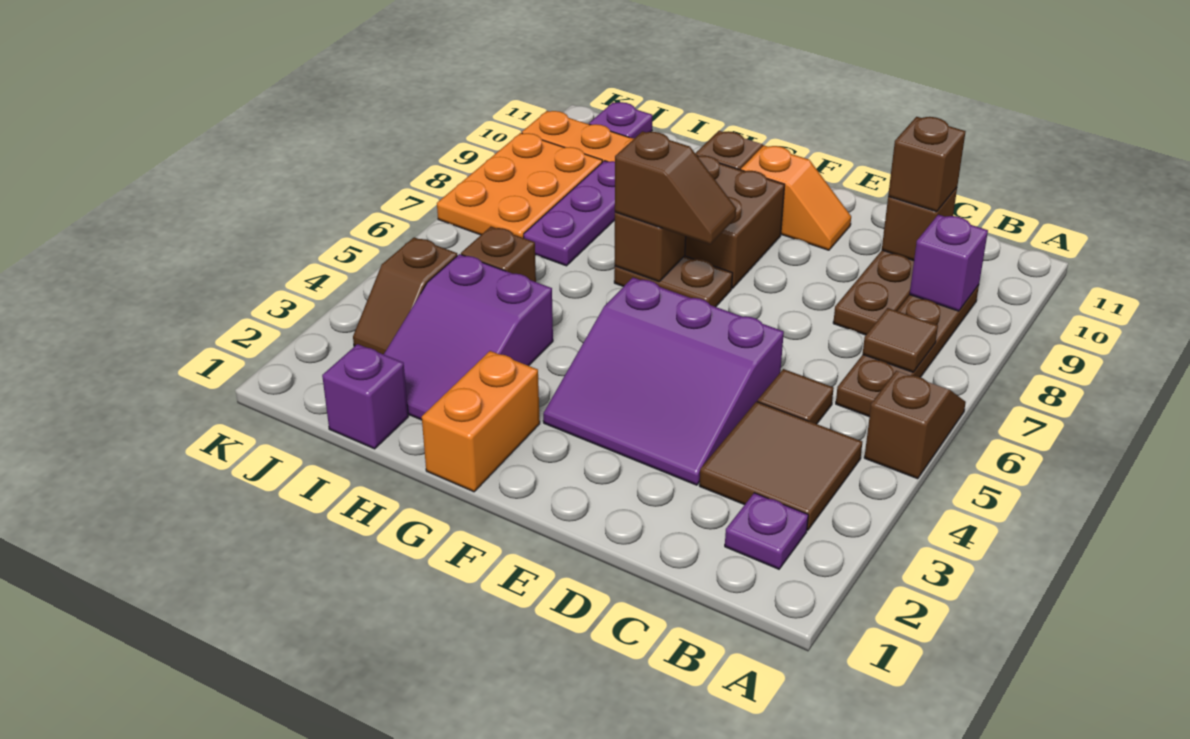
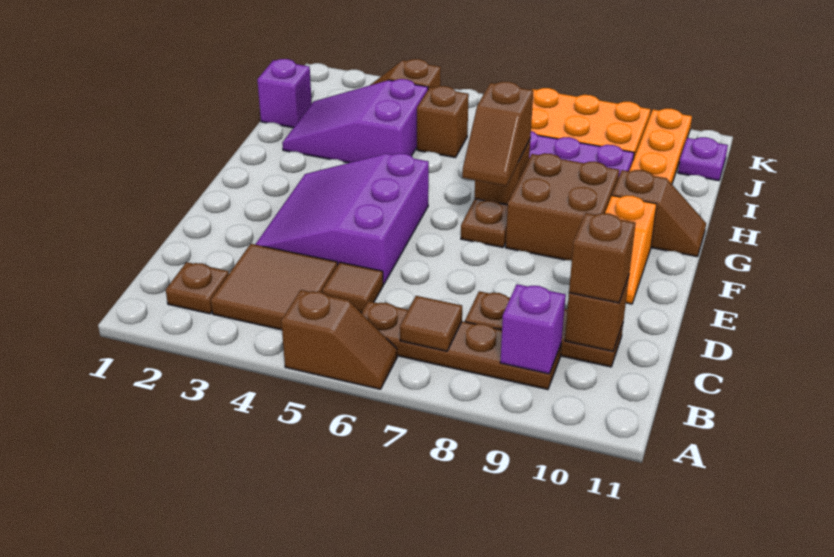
purple 1x1 plate [725,493,808,569] -> brown 1x1 plate [166,262,229,314]
orange 1x2 brick [422,351,540,492] -> none

